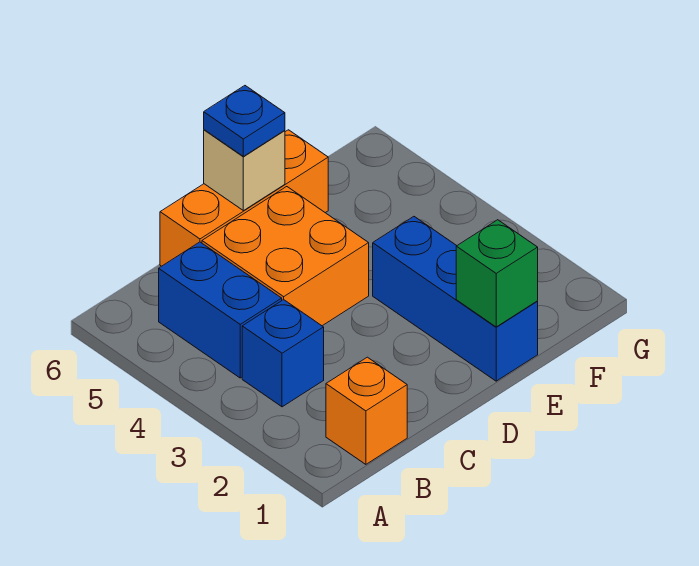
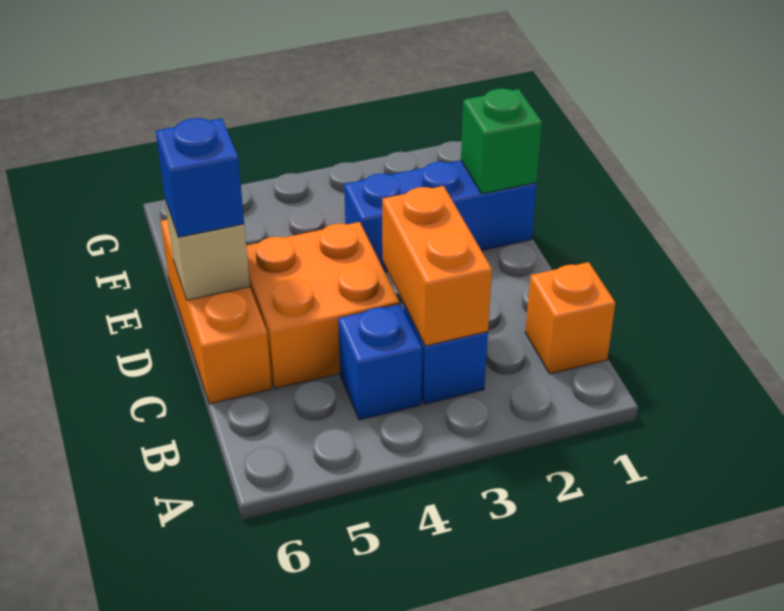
none -> orange 1x2 brick [382,186,492,346]
blue 1x2 brick [159,242,282,378] -> blue 1x1 brick [338,304,422,420]
blue 1x1 plate [204,86,285,156] -> blue 1x1 brick [156,118,244,237]

